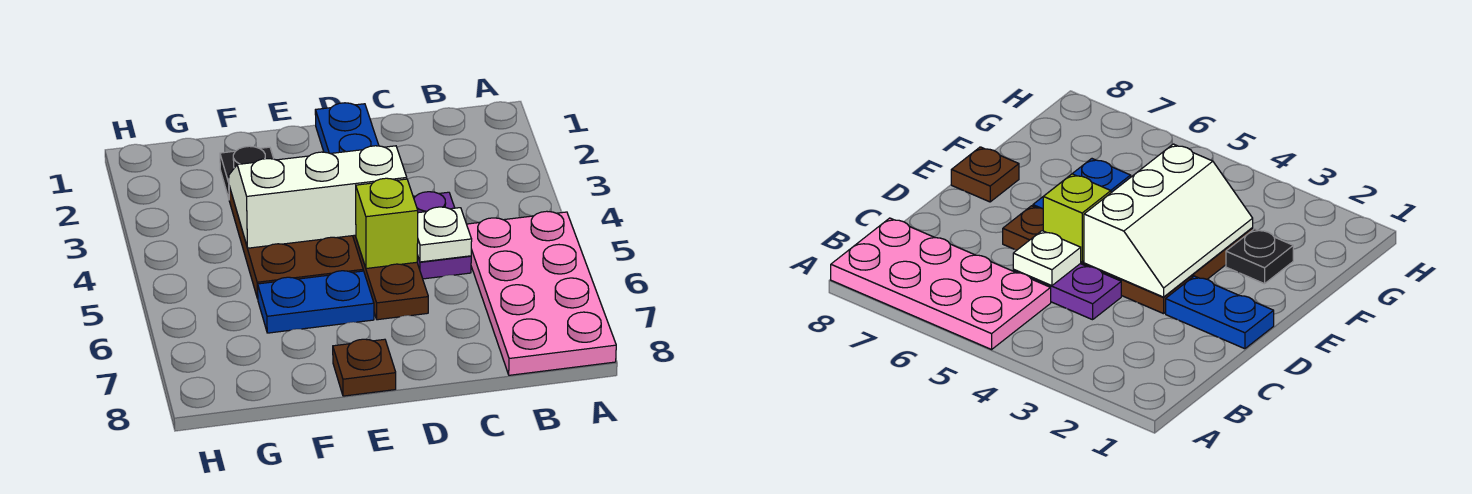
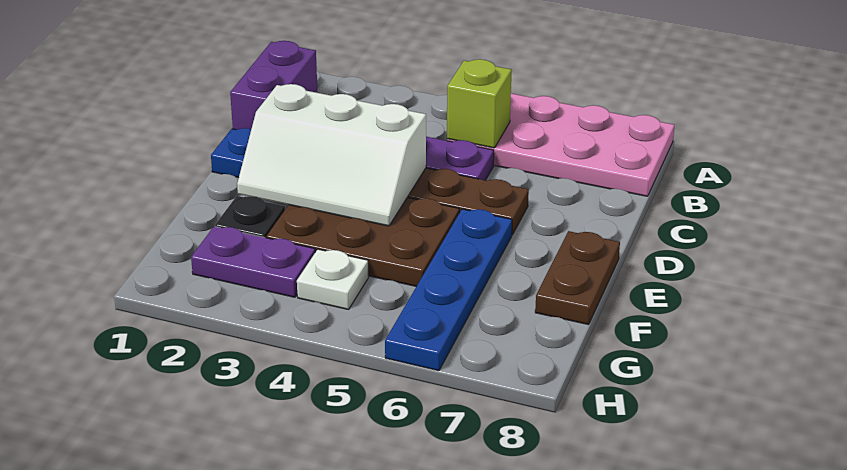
none -> purple 1x2 brick [230,41,317,130]
white 1x1 plate [417,207,472,262] -> white 1x1 plate moved to [297,249,369,310]
white 2x3 slope [229,146,407,248] -> white 2x3 slope turned to [237,84,426,226]
lime 1x1 brick [356,178,418,269] -> lime 1x1 brick moved to [447,59,512,148]
blue 1x2 plate [258,271,374,333] -> blue 1x4 plate [385,209,512,371]
brown 1x1 plate [333,339,396,396] -> brown 1x2 plate [535,231,620,325]
none -> purple 1x2 plate [191,227,315,297]

